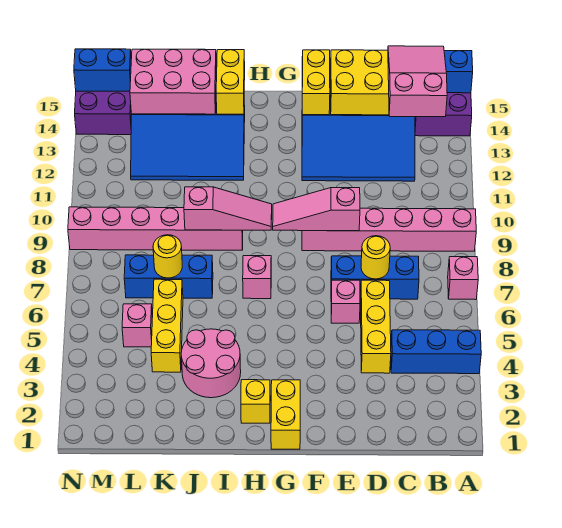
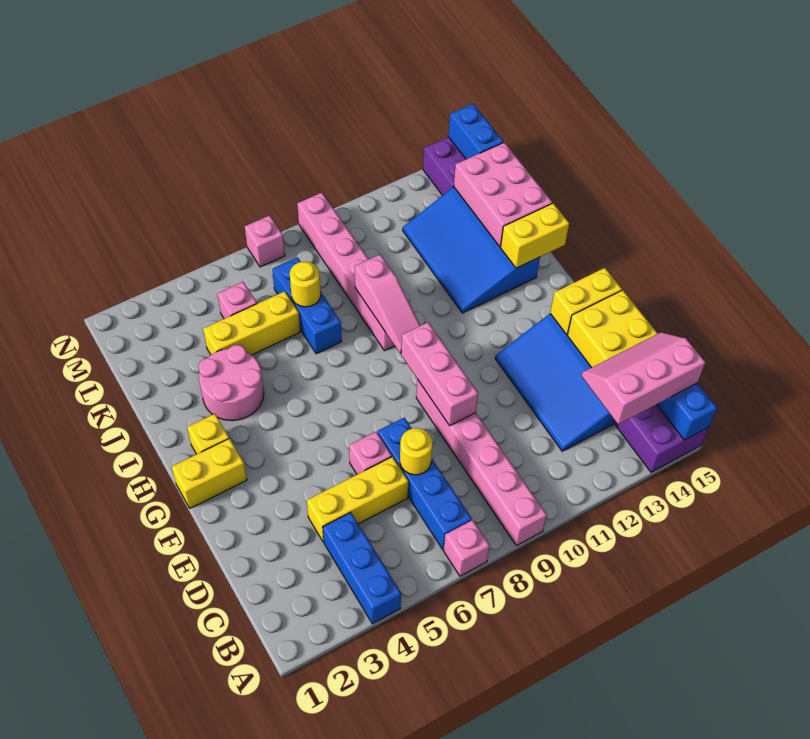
pink 2x3 slope [388,46,447,117] -> pink 2x3 slope turned to [582,332,705,424]
blue 1x3 brick [331,256,419,299] -> blue 1x4 brick [378,418,472,549]
pink 1x3 slope [273,188,360,231] -> pink 1x3 brick [401,322,478,426]
pink 1x1 brick [243,256,271,299] -> pink 1x1 brick moved to [245,215,285,267]

